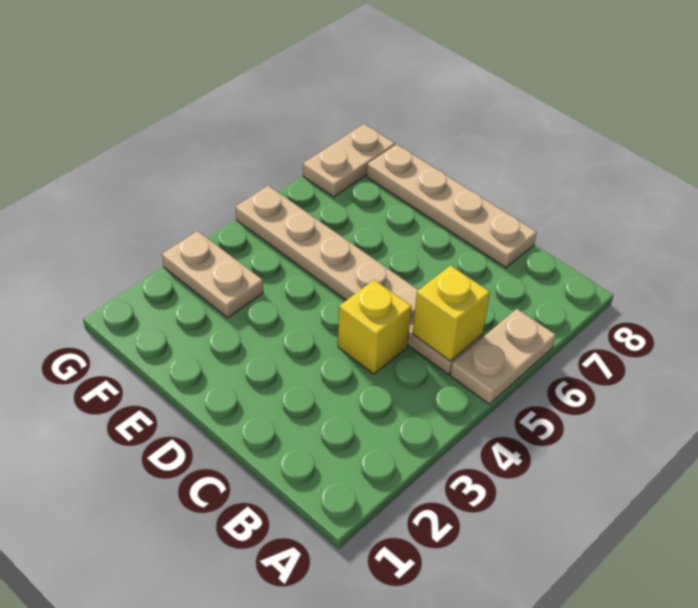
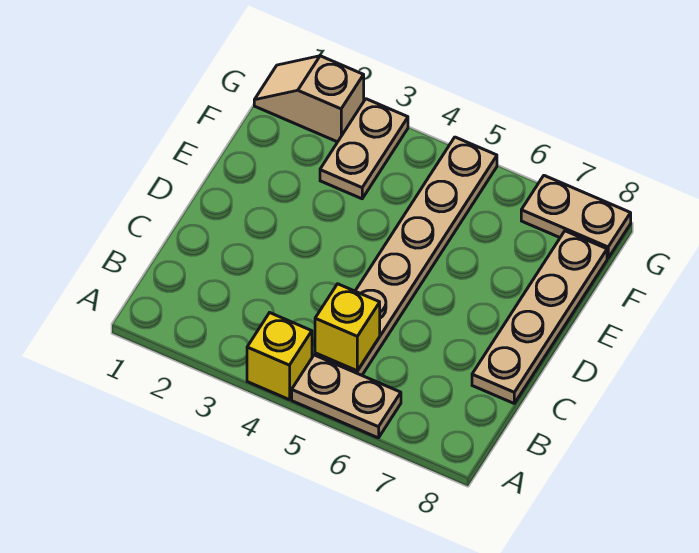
yellow 1x1 brick [338,280,412,374] -> yellow 1x1 brick moved to [247,313,312,400]
none -> tan 1x2 slope [254,56,364,142]

